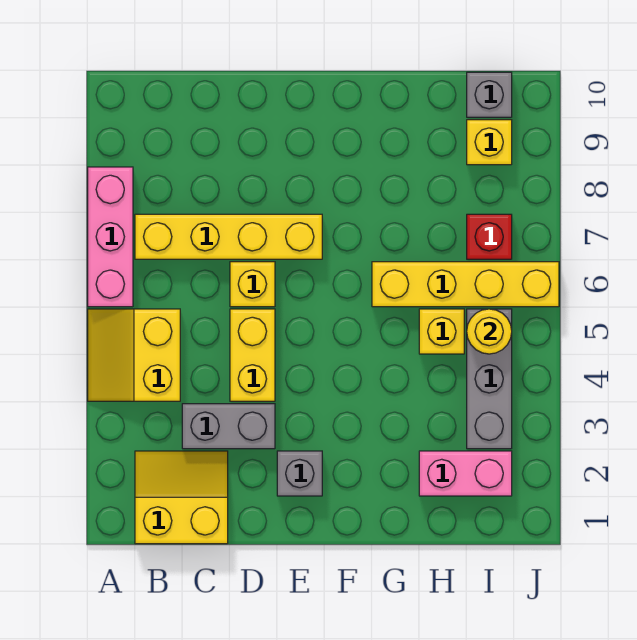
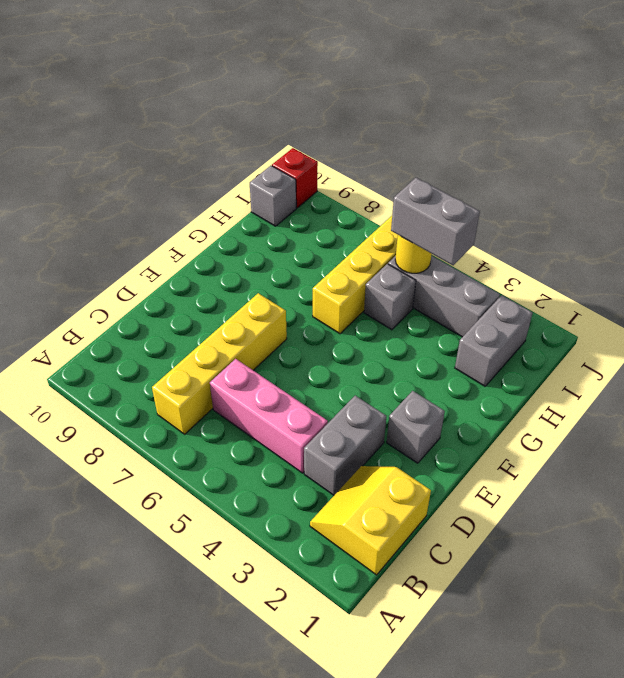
yellow 2x2 slope [88,309,180,401] -> none
pink 1x3 brick [88,167,133,307] -> pink 1x3 brick moved to [210,359,328,473]
yellow 1x2 brick [230,309,275,401] -> none
yellow 1x1 brick [230,262,275,307] -> none
pink 1x2 brick [419,451,512,496] -> grey 1x2 brick [455,295,533,386]
yellow 1x1 brick [419,309,464,354] -> grey 1x1 brick [364,264,416,330]
none -> grey 1x2 brick [391,178,480,265]
red 1x1 brick [467,214,512,259] -> red 1x1 brick moved to [272,148,318,208]
yellow 1x1 brick [467,120,512,165] -> none

